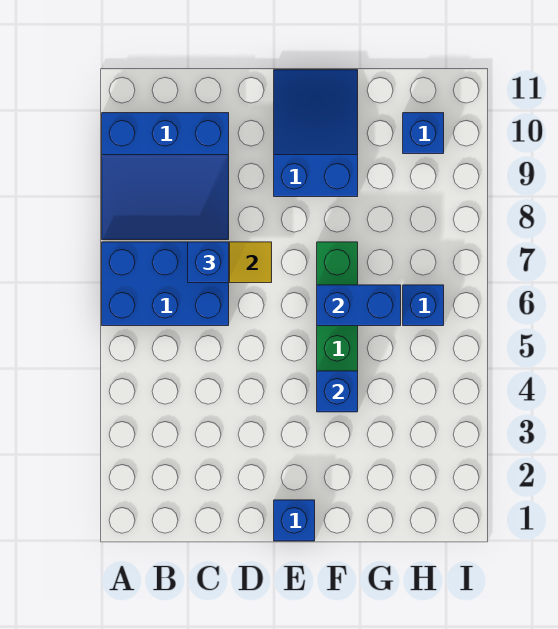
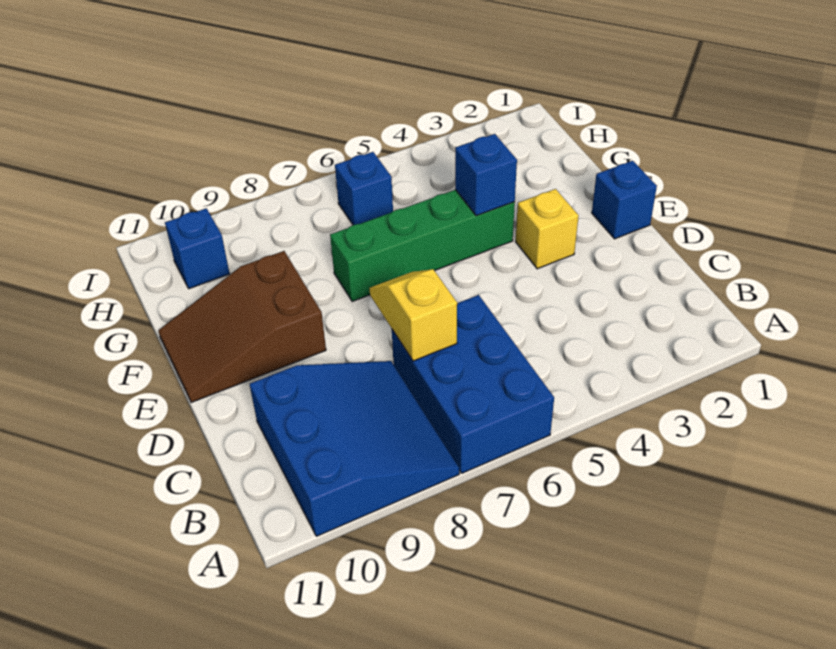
blue 1x1 brick [188,242,229,283] -> none
none -> yellow 1x1 brick [516,189,579,269]
blue 2x3 slope [274,70,358,197] -> brown 2x3 slope [158,251,326,402]
blue 1x2 brick [317,285,401,326] -> none

